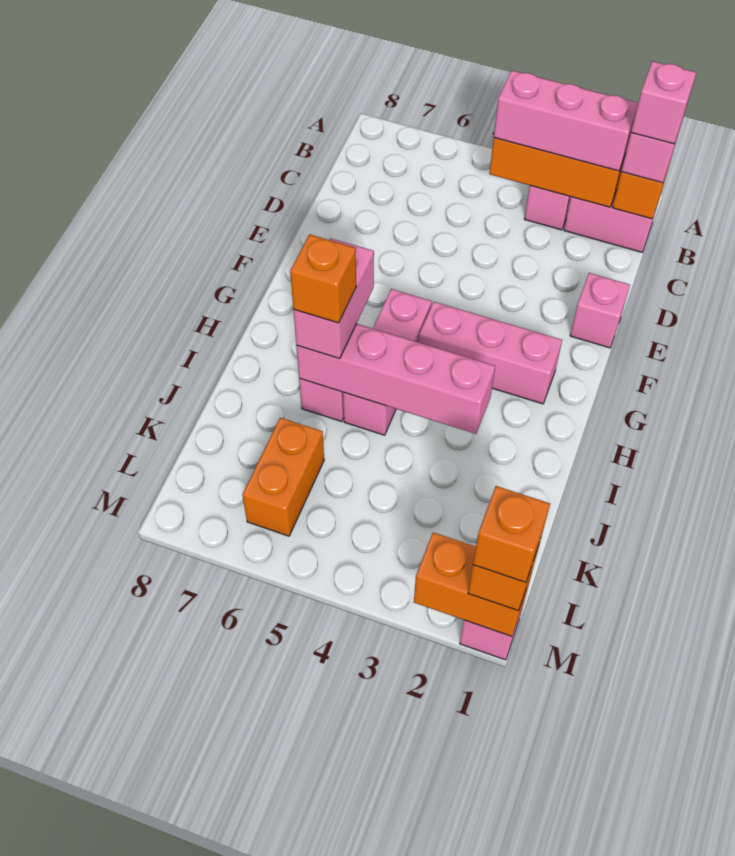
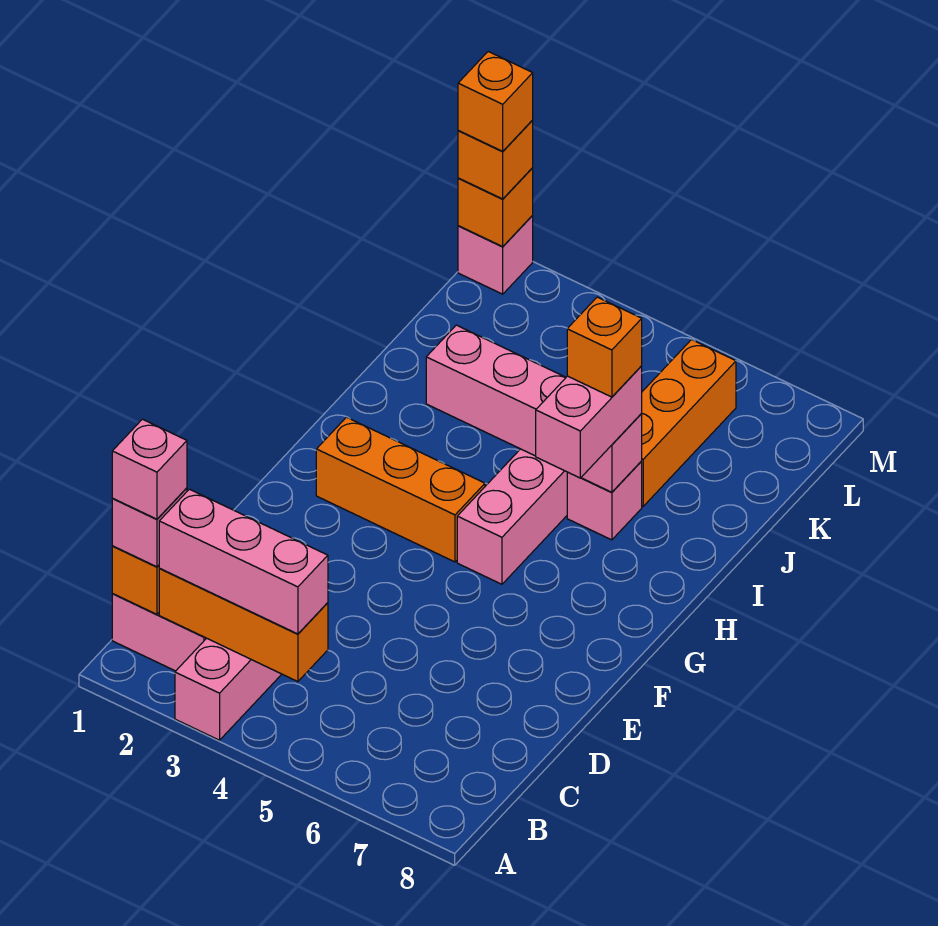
pink 1x1 brick [570,273,630,348] -> none
pink 1x3 brick [419,302,562,404] -> orange 1x3 brick [316,417,485,562]
orange 1x2 brick [242,418,324,536] -> orange 1x3 brick [642,340,736,506]
orange 1x2 brick [414,532,532,636] -> orange 1x1 brick [458,168,533,246]

